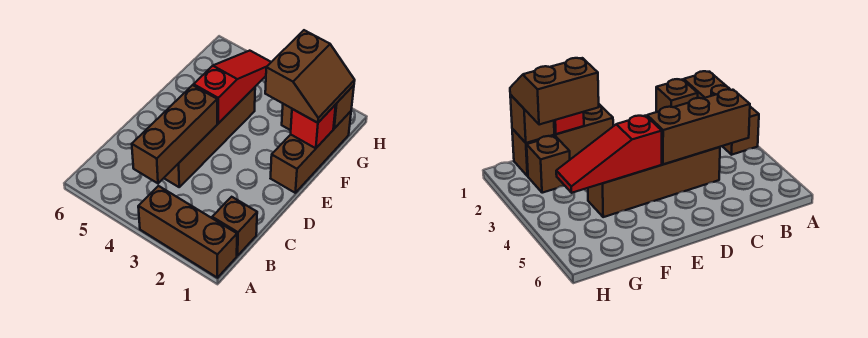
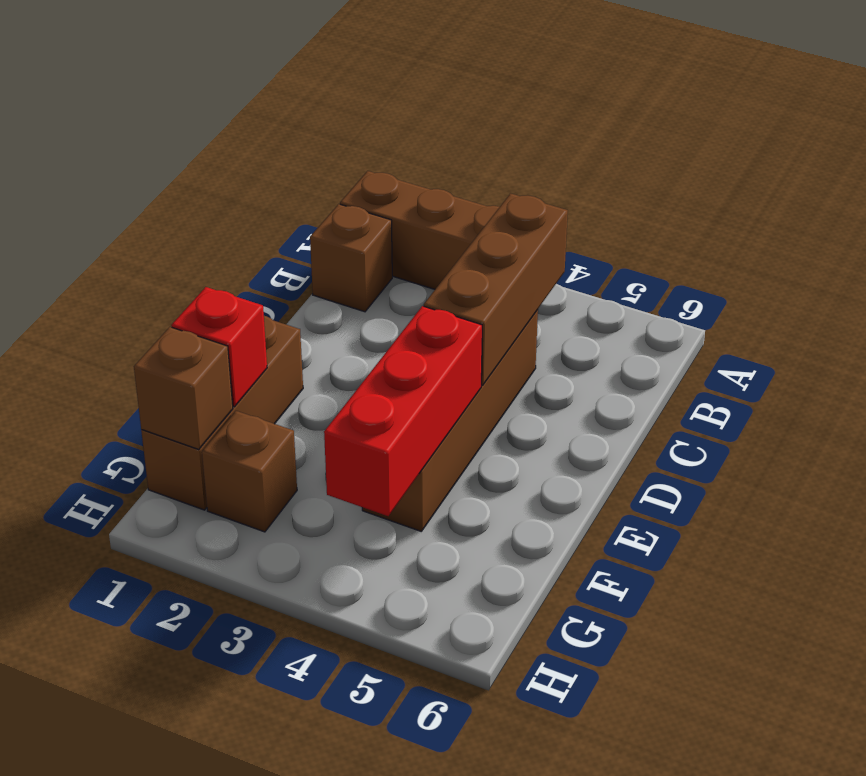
red 1x3 slope [194,51,271,123] -> red 1x3 brick [324,306,482,516]
brown 2x2 slope [265,30,355,123] -> none

